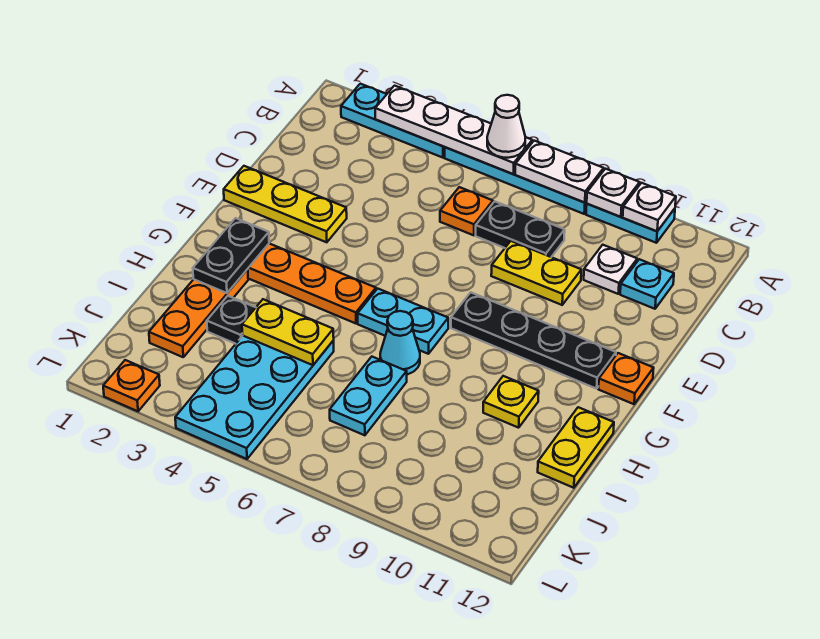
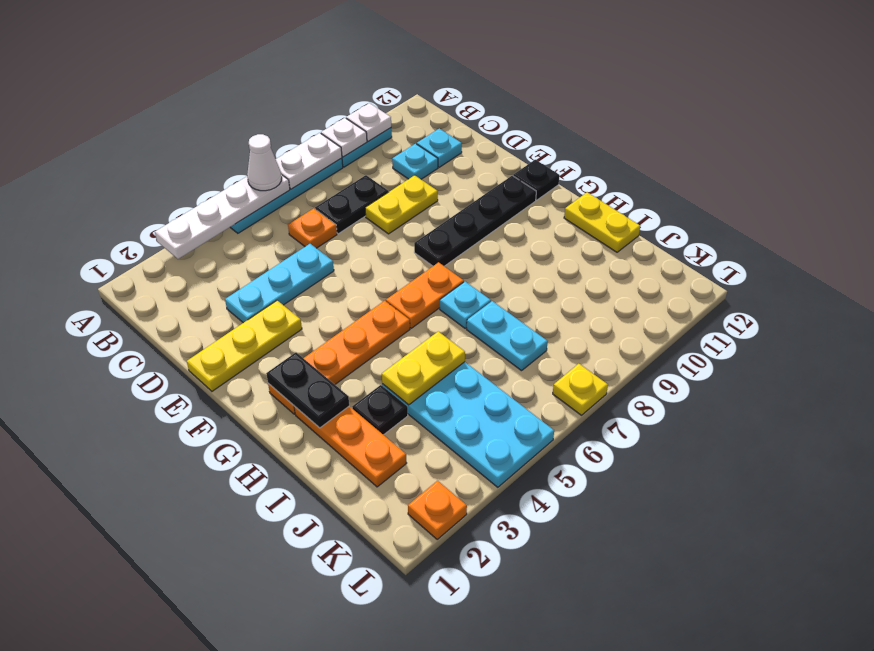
cyan 1x3 plate [341,84,445,158] -> cyan 1x3 plate moved to [225,244,334,323]
white 1x1 plate [584,245,637,294] -> cyan 1x1 plate [392,144,438,179]
orange 1x1 plate [599,353,654,404] -> black 1x1 plate [513,160,560,200]
cyan 1x2 plate [358,289,448,354] -> orange 1x2 plate [386,262,464,328]
cyan 1x1 cone [380,311,420,374] -> cyan 1x1 plate [440,282,491,328]
yellow 1x1 plate [483,376,539,428] -> yellow 1x1 plate moved to [553,364,608,415]

